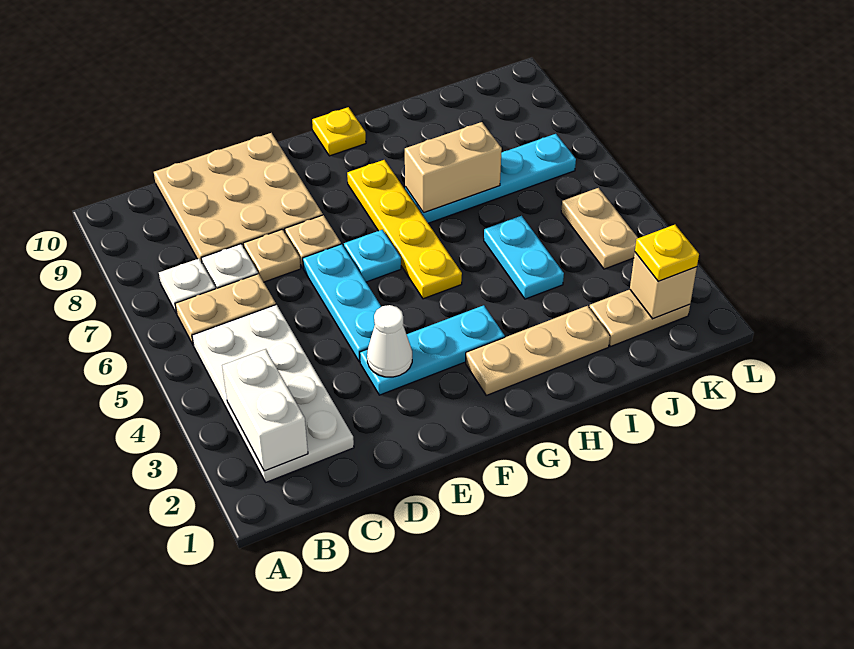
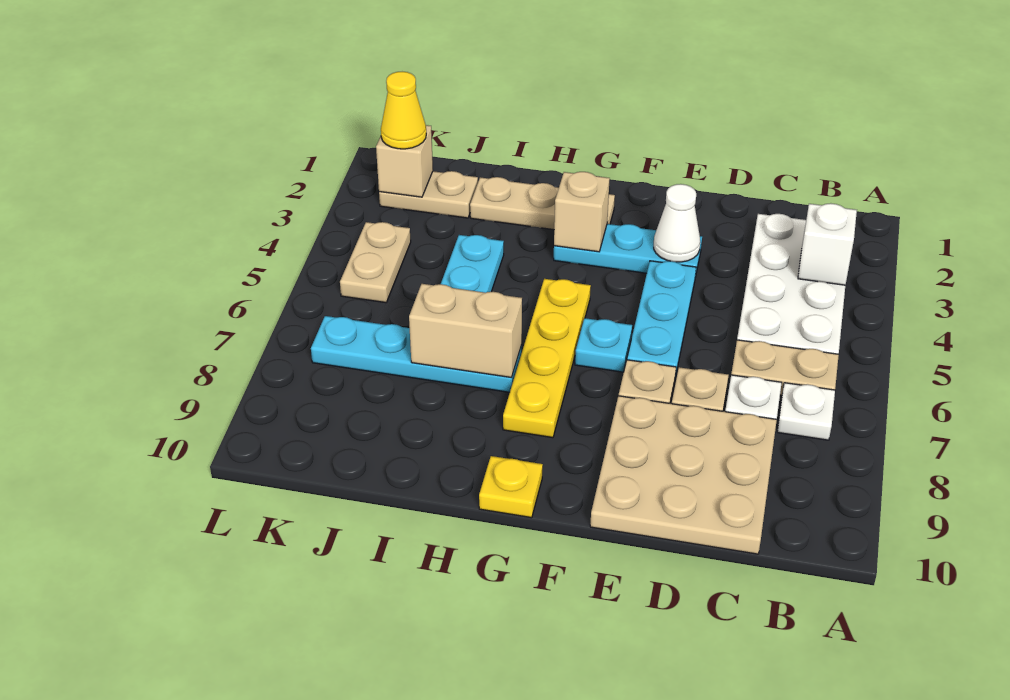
white 1x2 brick [222,349,308,471] -> white 1x1 brick [798,203,857,285]
none -> tan 1x1 brick [554,172,610,252]
yellow 1x1 plate [635,225,699,281] -> yellow 1x1 cone [381,72,426,149]

